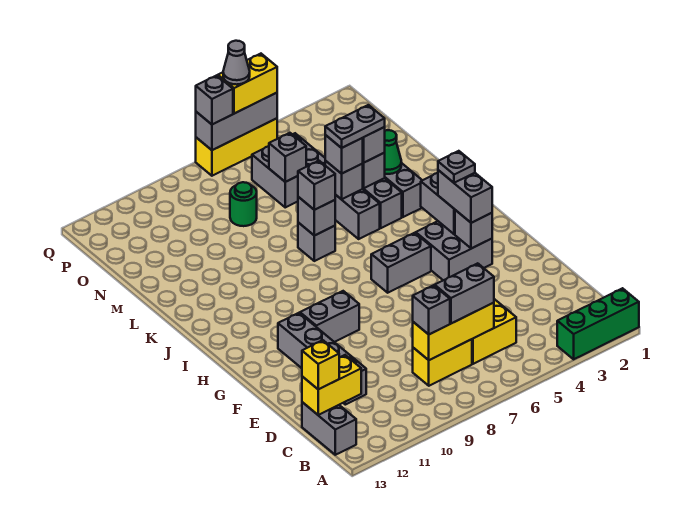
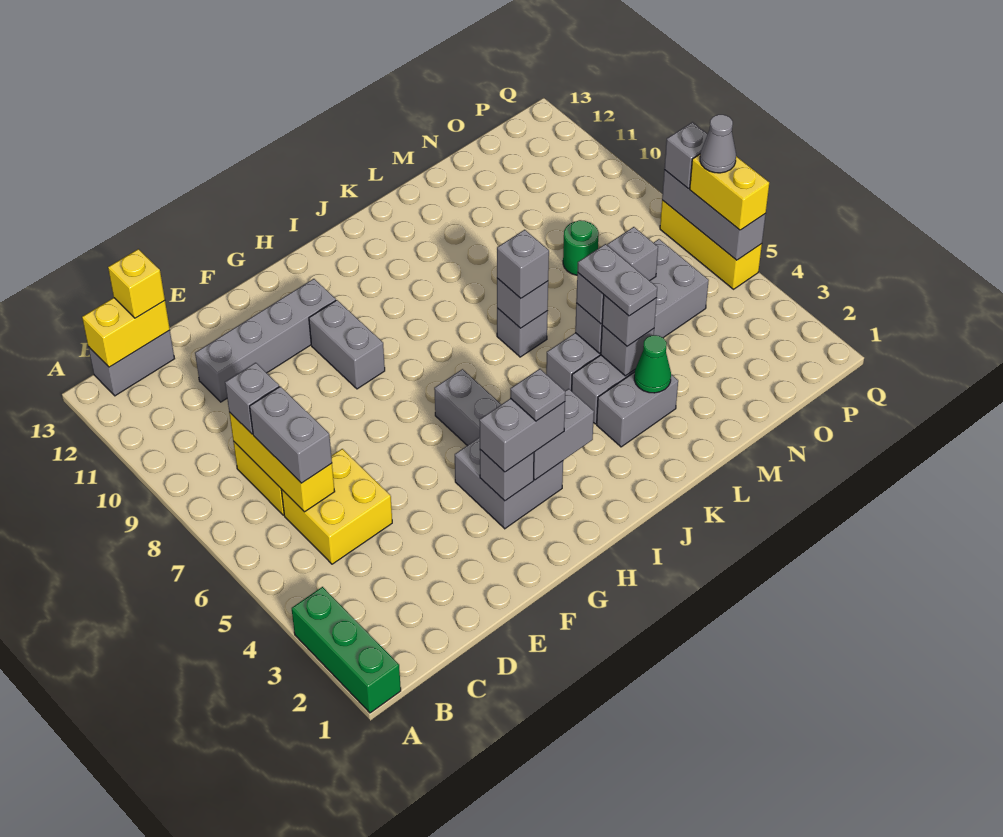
yellow 1x2 brick [302,355,361,415] -> yellow 1x2 brick turned to [82,298,170,367]

